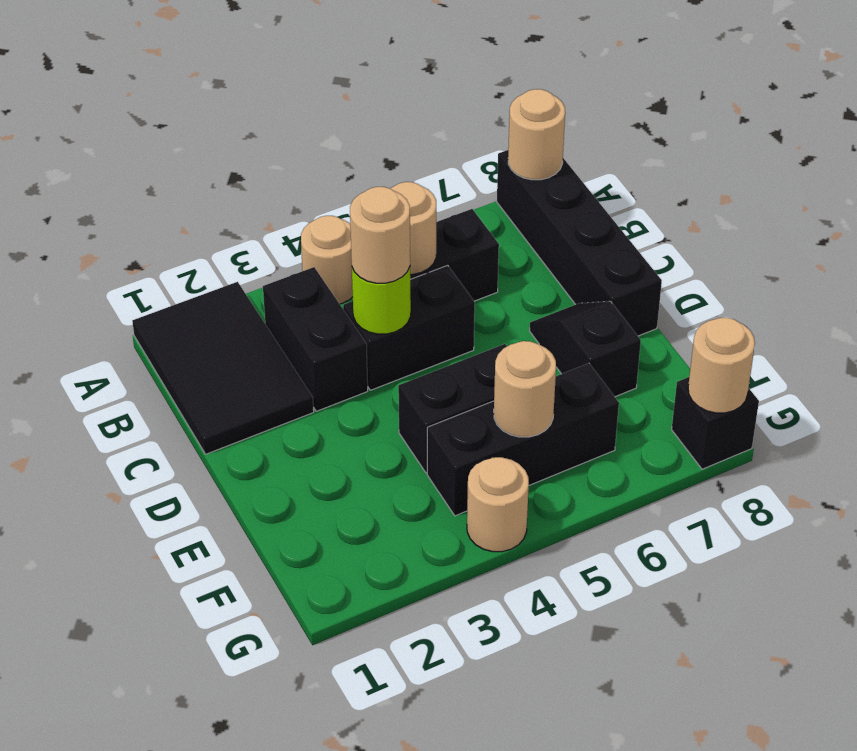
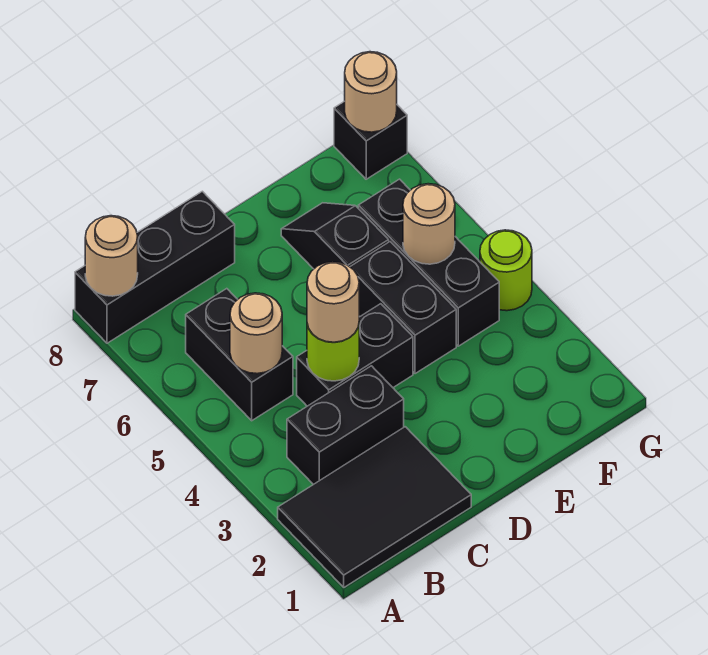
tan 1x1 round brick [301,216,353,304] -> none
black 1x4 brick [497,150,662,336] -> black 1x3 brick [75,191,235,343]
black 1x2 brick [343,265,475,390] -> black 1x2 brick turned to [297,304,413,406]
black 1x2 slope [529,301,641,397] -> black 1x2 slope turned to [281,203,389,269]
tan 1x1 round brick [467,457,529,552] -> lime 1x1 round brick [480,230,532,311]

